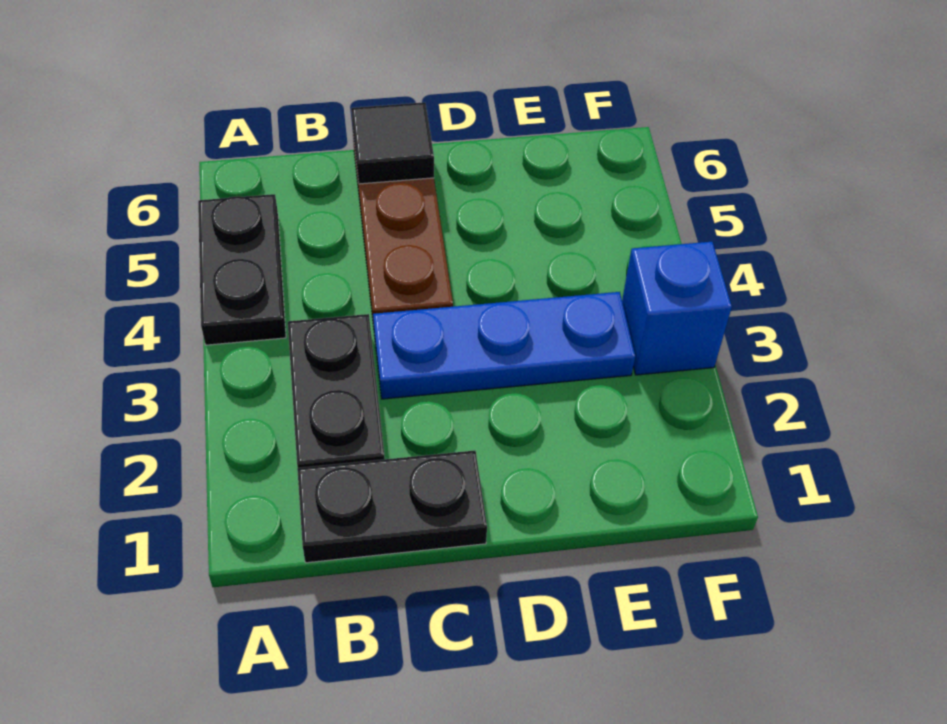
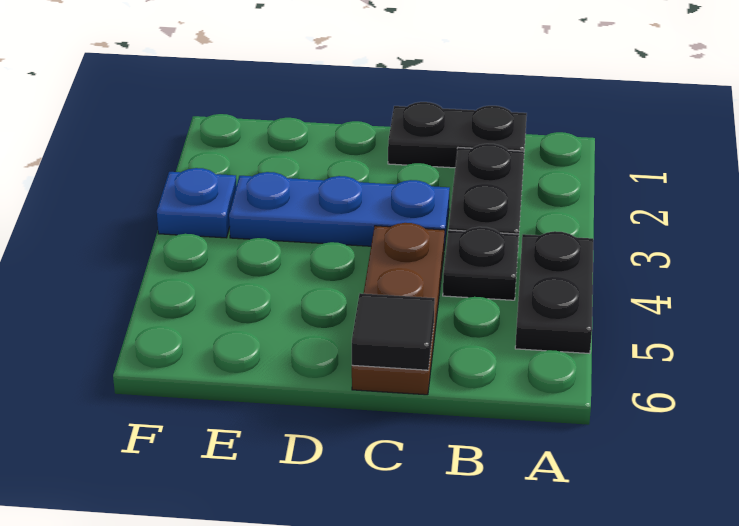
none -> black 1x1 plate [443,227,519,300]
blue 1x1 brick [622,242,732,375] -> blue 1x1 plate [157,168,237,238]

